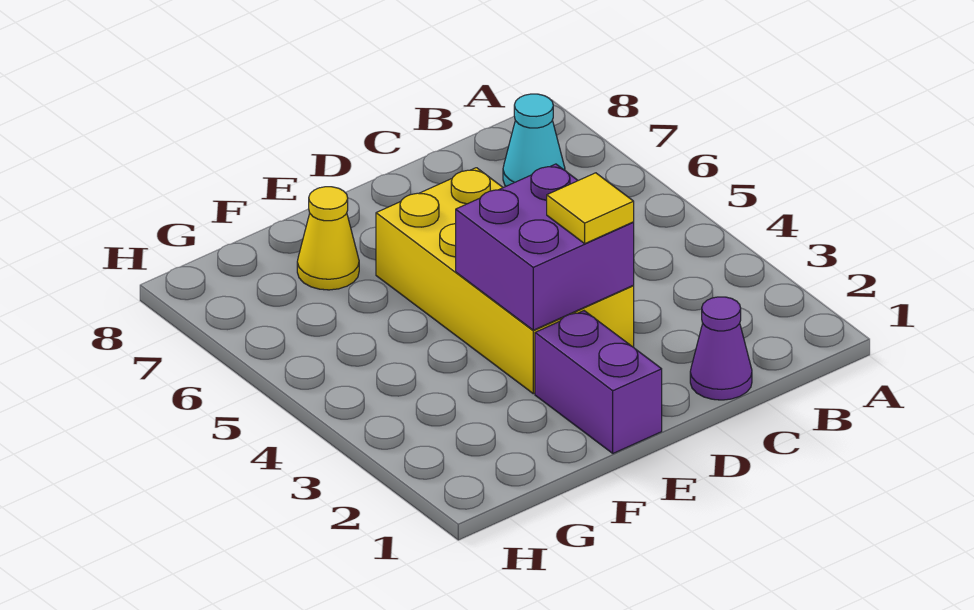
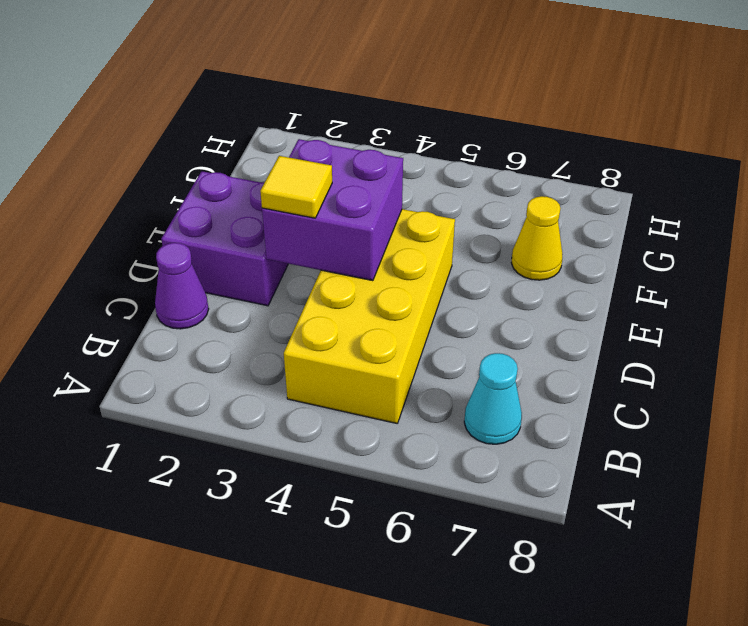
yellow 2x4 brick [376,168,634,394] -> yellow 2x4 brick turned to [284,209,455,423]
purple 1x2 brick [535,311,662,453] -> purple 2x2 brick [161,171,288,306]

